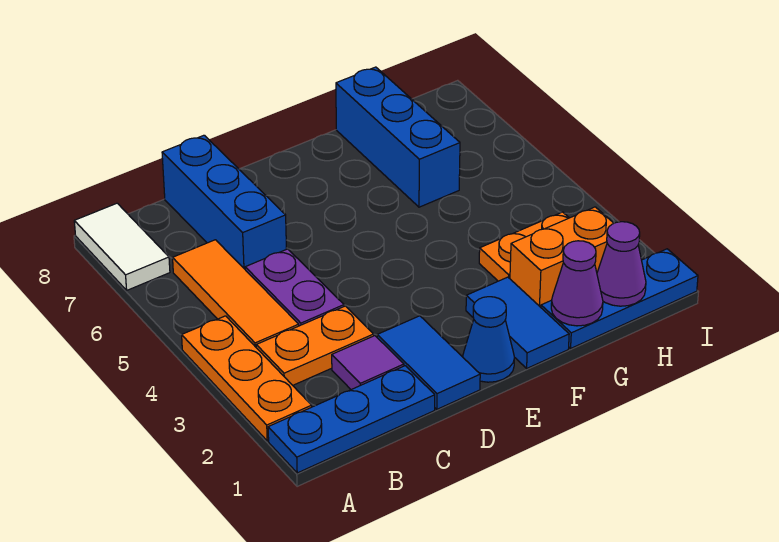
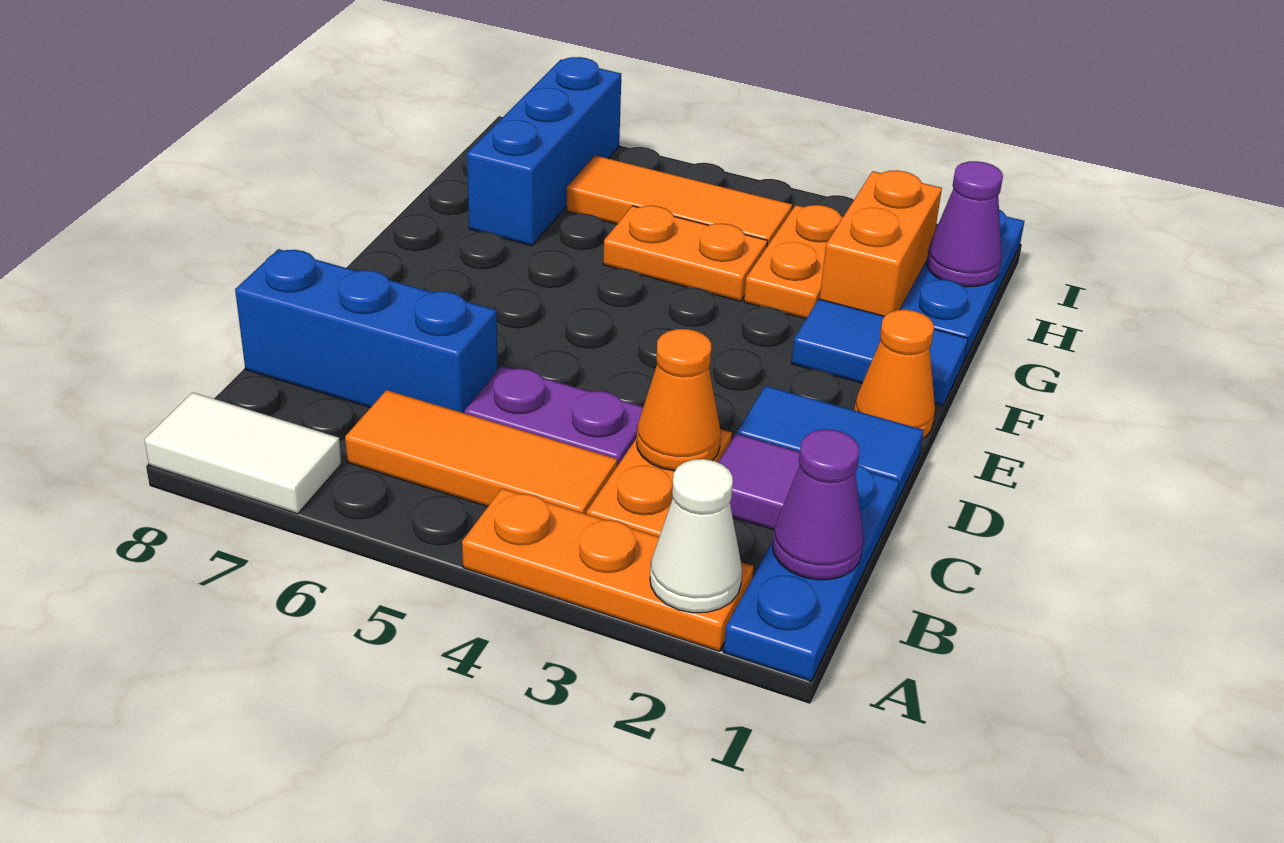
none -> white 1x1 cone [650,459,742,613]
none -> orange 1x1 cone [637,329,721,471]
blue 1x1 cone [463,297,515,382] -> orange 1x1 cone [854,310,935,439]
purple 1x1 cone [551,241,603,326] -> purple 1x1 cone moved to [772,429,864,580]
none -> orange 1x2 plate [603,206,767,301]
blue 1x3 brick [336,67,460,207] -> blue 1x3 brick turned to [467,57,621,246]
none -> orange 1x3 tile [567,155,792,246]

